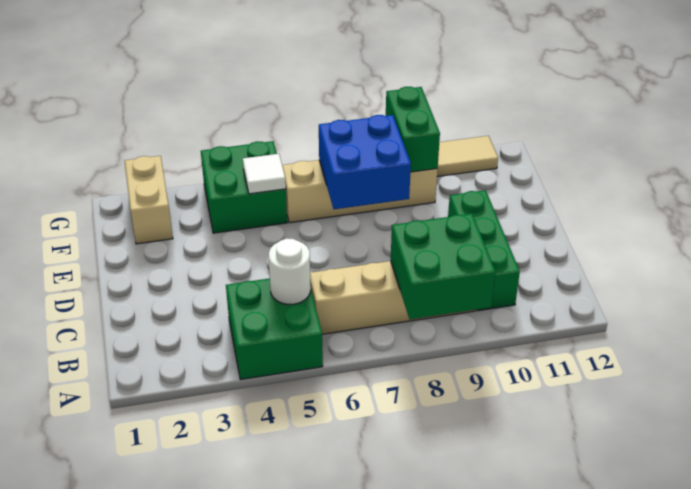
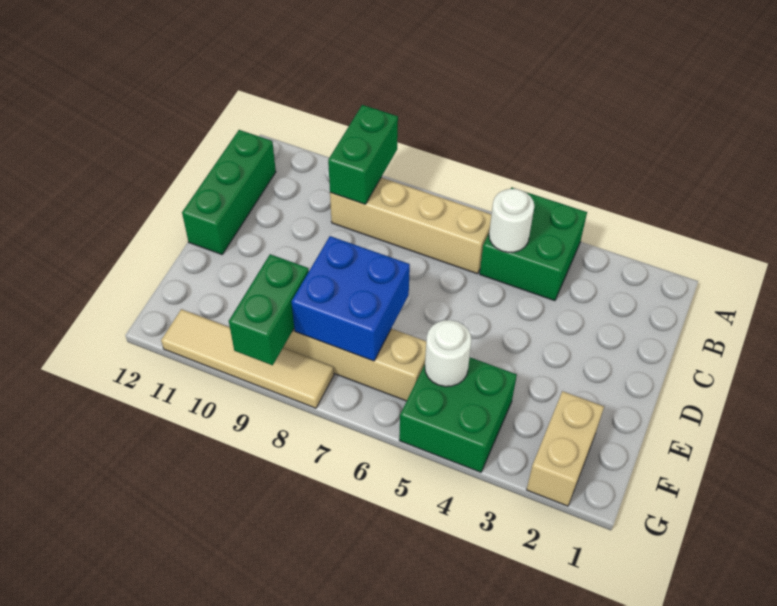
green 2x2 brick [391,214,495,319] -> green 1x2 brick [328,105,398,204]
green 1x3 brick [448,190,520,311] -> green 1x3 brick moved to [182,130,276,254]
white 1x1 tile [243,154,286,194] -> white 1x1 round brick [425,320,472,387]

